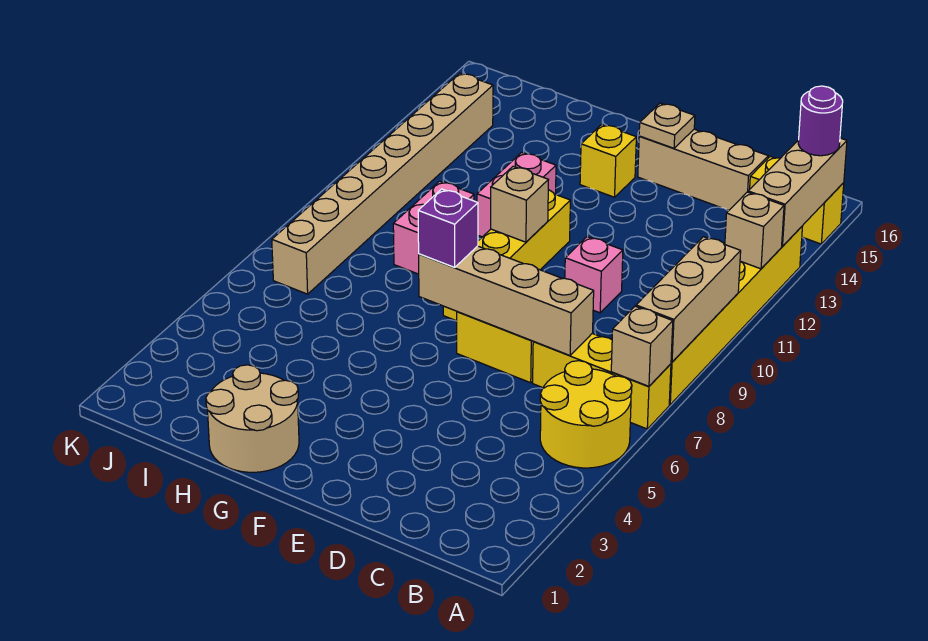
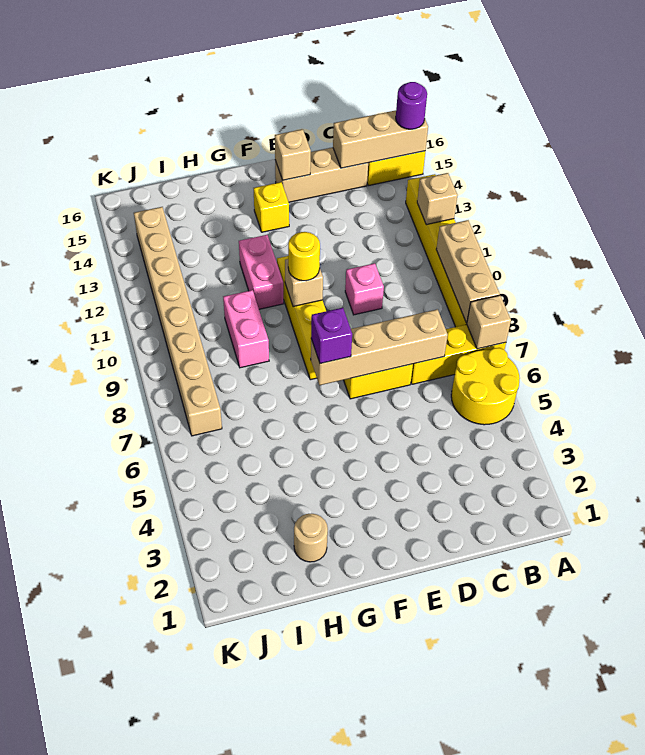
tan 1x3 brick [748,138,847,246] -> tan 1x3 brick turned to [333,110,428,168]
tan 1x1 plate [639,103,695,148] -> tan 1x1 brick [275,129,311,180]
none -> yellow 1x1 round brick [288,232,320,281]
tan 2x2 round brick [206,365,299,472] -> tan 1x1 round brick [294,513,328,562]

